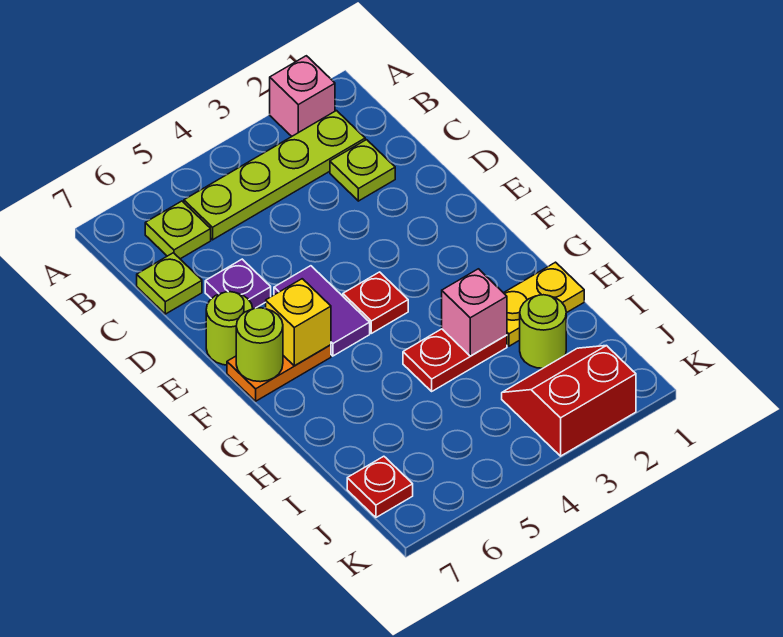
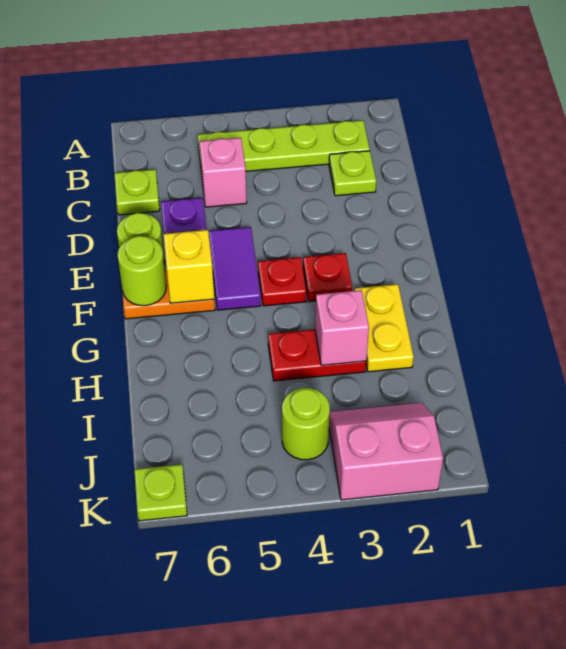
pink 1x1 brick [270,56,335,136] -> pink 1x1 brick moved to [200,138,247,207]
lime 1x1 plate [145,201,211,259] -> lime 1x1 plate moved to [134,464,187,521]
yellow 1x2 plate [504,262,584,346] -> yellow 1x2 plate turned to [355,284,414,372]
lime 1x1 round brick [520,295,566,368] -> lime 1x1 round brick moved to [282,388,330,460]
red 2x2 slope [502,346,636,456] -> pink 2x2 slope [329,403,443,500]
red 1x1 plate [347,456,413,517] -> red 1x1 plate moved to [303,253,352,302]

